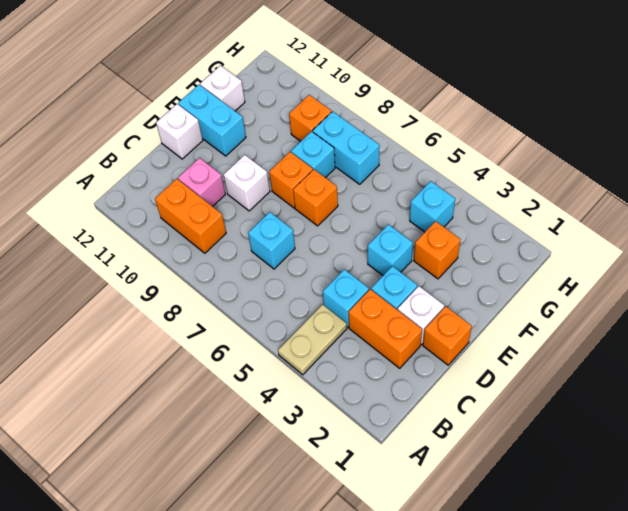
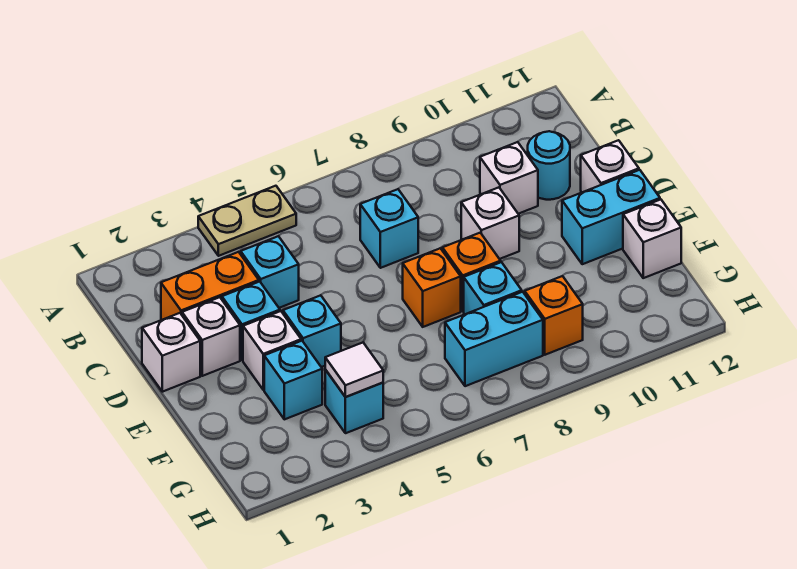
tan 1x2 plate [278,304,347,375] -> tan 1x2 plate turned to [198,186,296,256]
orange 1x2 brick [155,179,226,253] -> none
pink 1x1 brick [178,158,225,207] -> white 1x1 brick [480,142,538,214]
none -> cyan 1x1 round brick [528,131,570,200]
orange 1x1 brick [423,306,472,365] -> white 1x1 brick [142,313,200,392]
none -> white 1x1 brick [243,311,301,390]
orange 1x1 brick [414,221,460,279] -> cyan 1x1 brick [264,341,322,419]
none -> white 1x1 tile [325,343,383,397]

